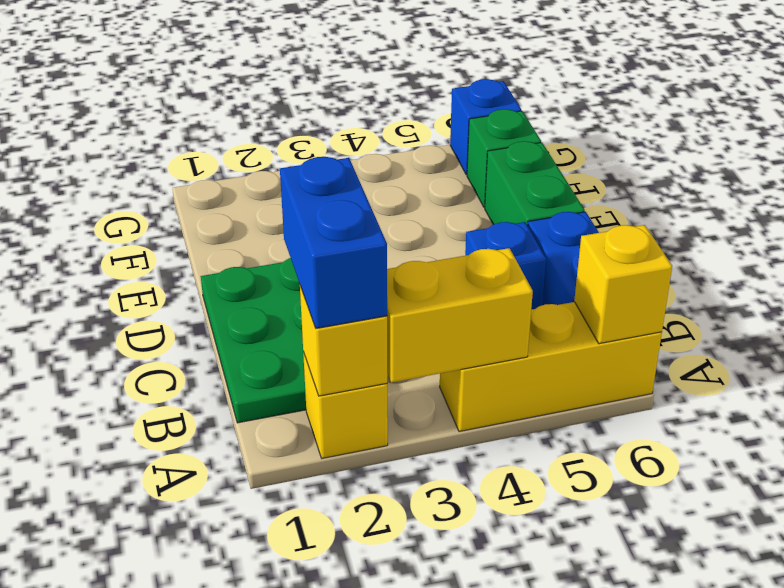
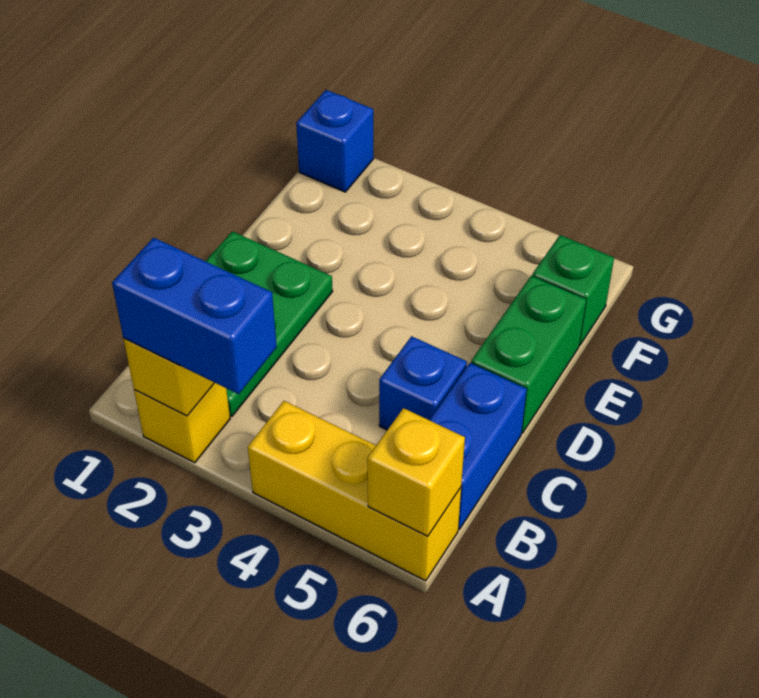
blue 1x2 brick [280,157,387,328] -> blue 1x2 brick turned to [112,238,277,394]
yellow 1x2 brick [387,248,533,383] -> none
blue 1x1 brick [450,79,521,175] -> blue 1x1 brick moved to [296,90,374,192]

